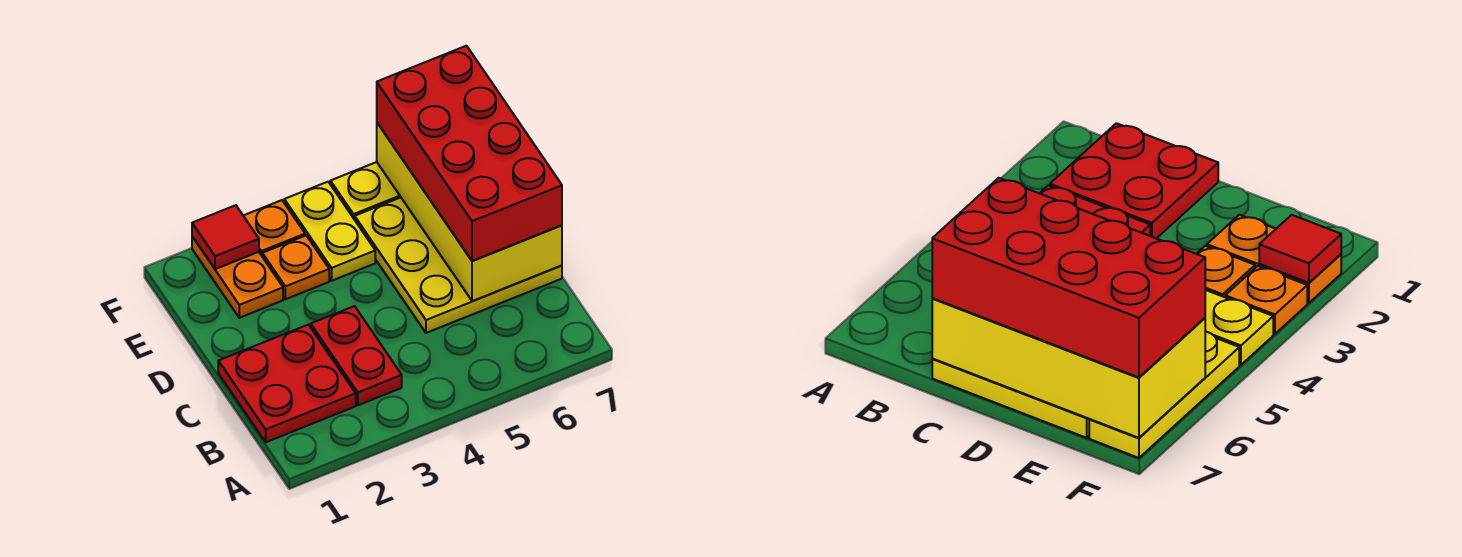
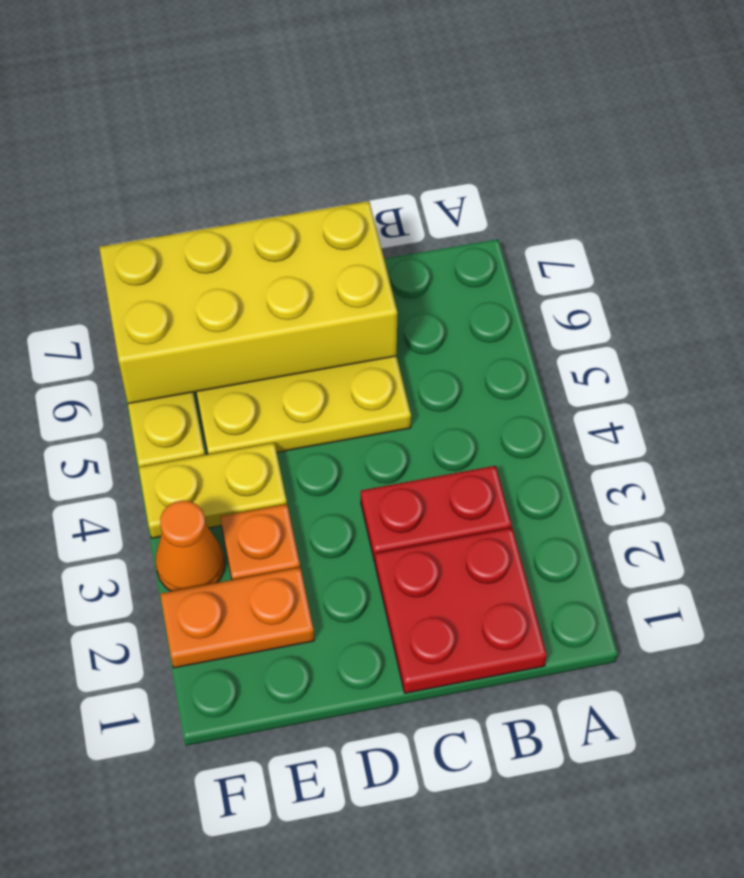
red 2x4 brick [377,46,562,261] -> none
red 1x1 tile [192,205,259,269] -> none
orange 1x1 plate [243,200,305,256] -> orange 1x1 cone [156,500,224,591]

